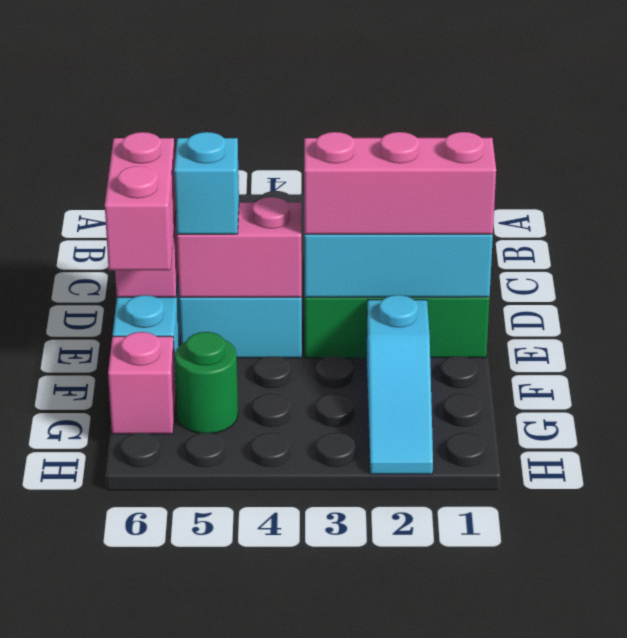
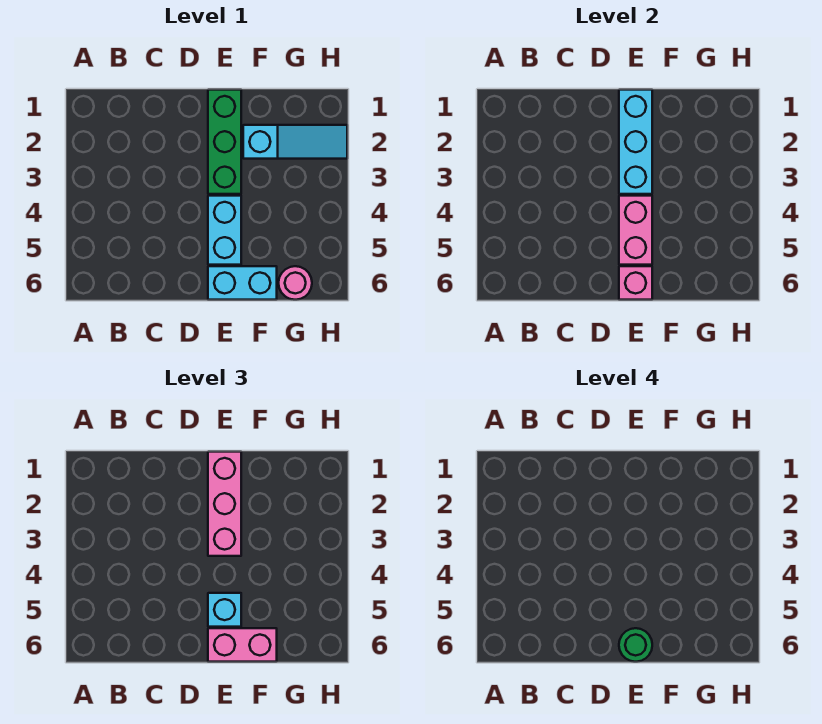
green 1x1 round brick [175,332,238,433] -> green 1x1 round brick moved to [619,628,652,662]
pink 1x1 brick [108,332,176,434] -> pink 1x1 round brick [279,266,312,300]

